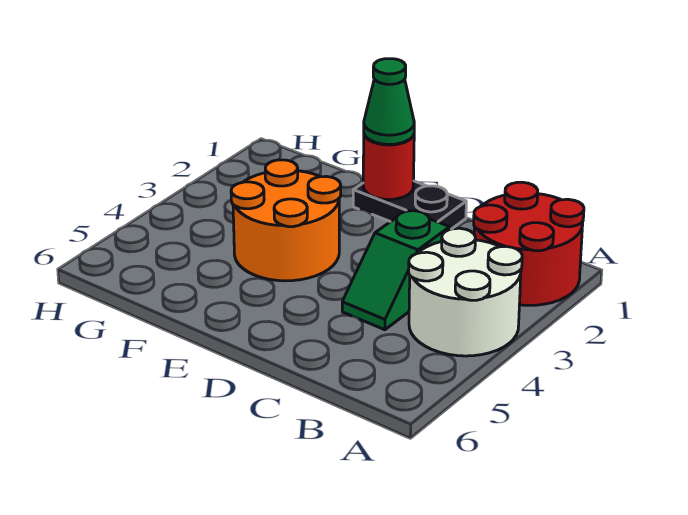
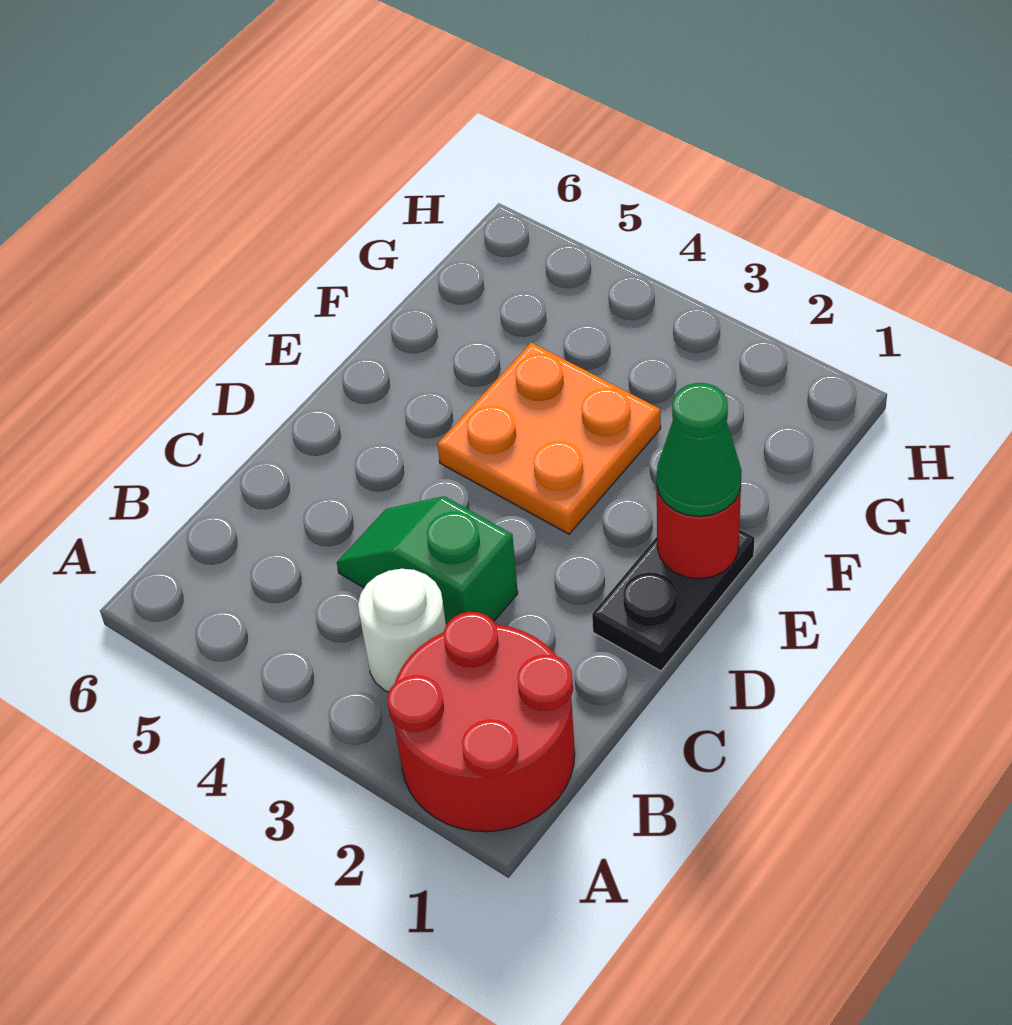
white 2x2 round brick [409,228,522,356] -> white 1x1 round brick [358,569,446,692]
orange 2x2 round brick [231,160,341,281] -> orange 2x2 plate [437,342,661,534]

